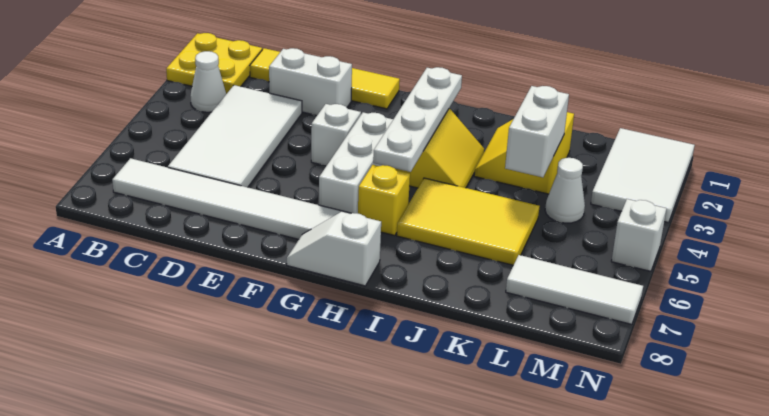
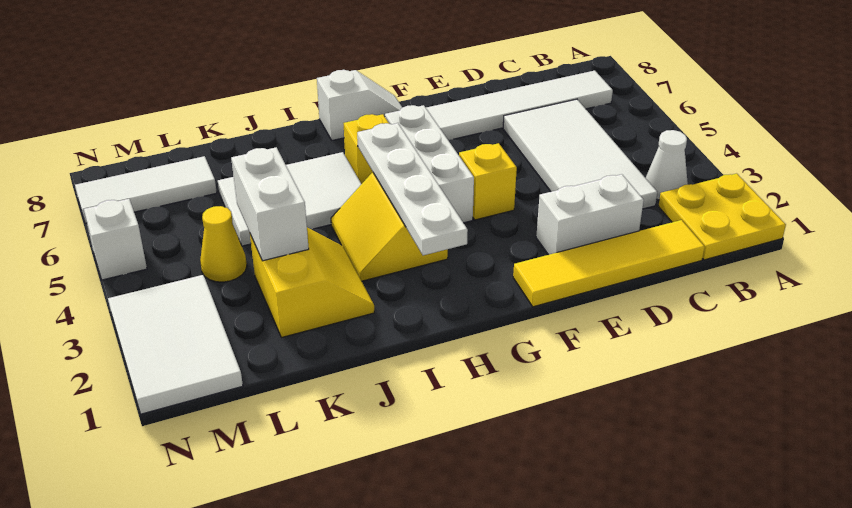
white 1x1 brick [311,104,361,165] -> yellow 1x1 brick [459,143,517,220]
yellow 2x3 tile [397,178,540,265] -> white 2x3 tile [218,152,361,246]
white 1x1 cone [545,158,585,223] -> yellow 1x1 cone [200,206,247,282]

